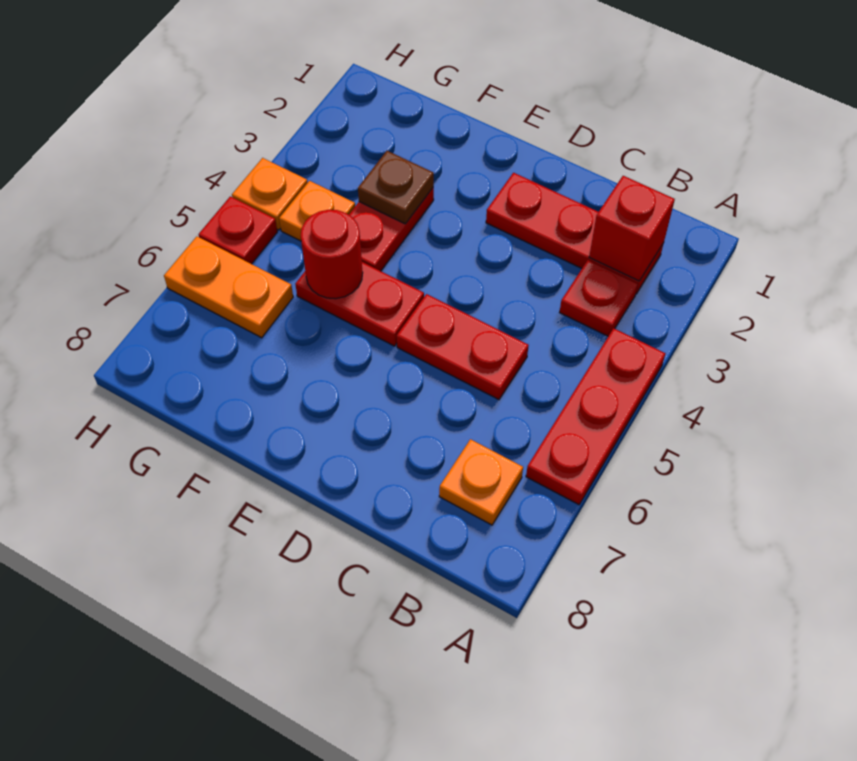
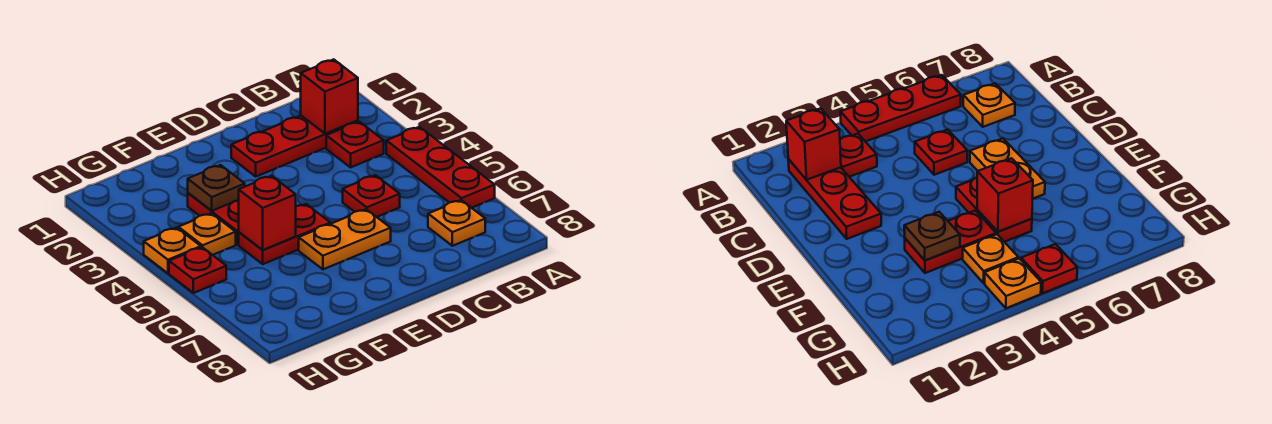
red 1x2 plate [397,294,529,400] -> red 1x1 plate [343,175,400,217]
red 1x1 round brick [301,210,363,299] -> red 1x1 brick [239,176,296,250]
orange 1x2 plate [164,237,293,338] -> orange 1x2 plate moved to [299,209,391,269]

